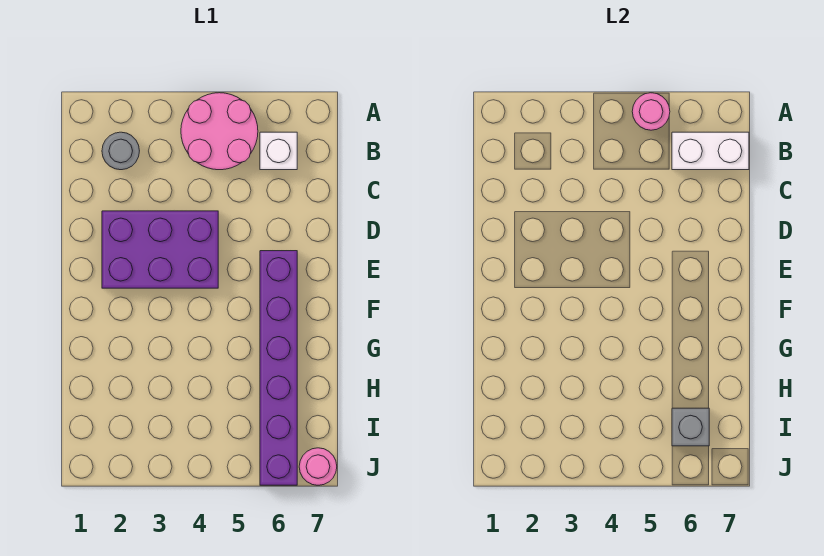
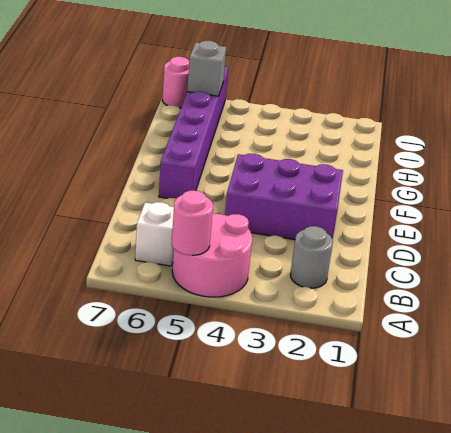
white 1x2 brick [672,132,749,170] -> none

